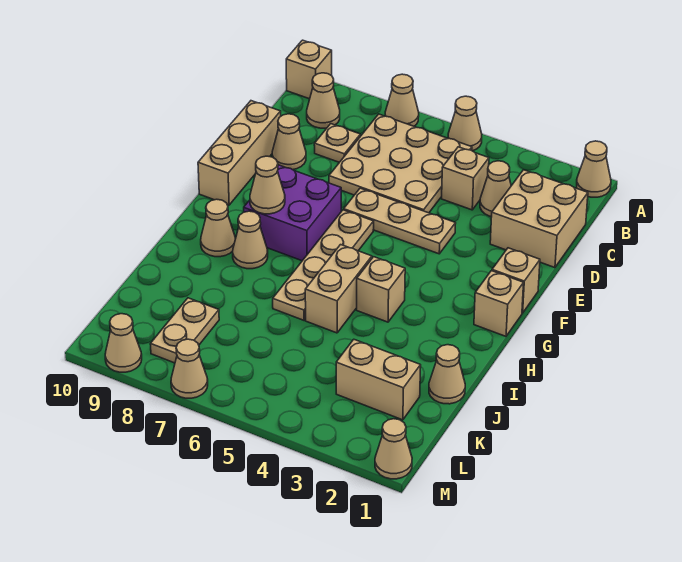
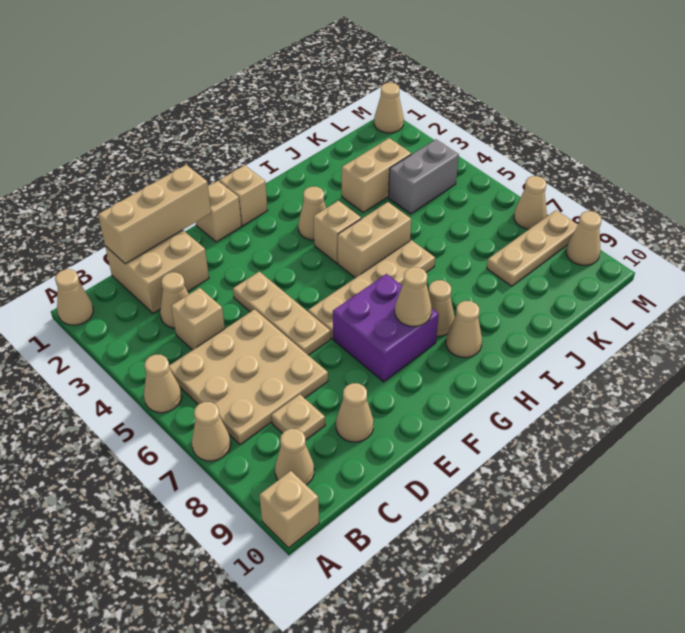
tan 1x3 brick [198,101,281,205] -> tan 1x3 brick moved to [98,165,211,264]
tan 1x1 cone [429,345,465,404] -> tan 1x1 cone moved to [298,187,326,240]
tan 1x2 brick [336,339,421,420] -> tan 1x2 brick turned to [342,138,411,212]
none -> grey 1x2 brick [388,139,459,214]
tan 1x2 plate [150,298,219,363] -> tan 1x3 plate [487,210,578,286]

